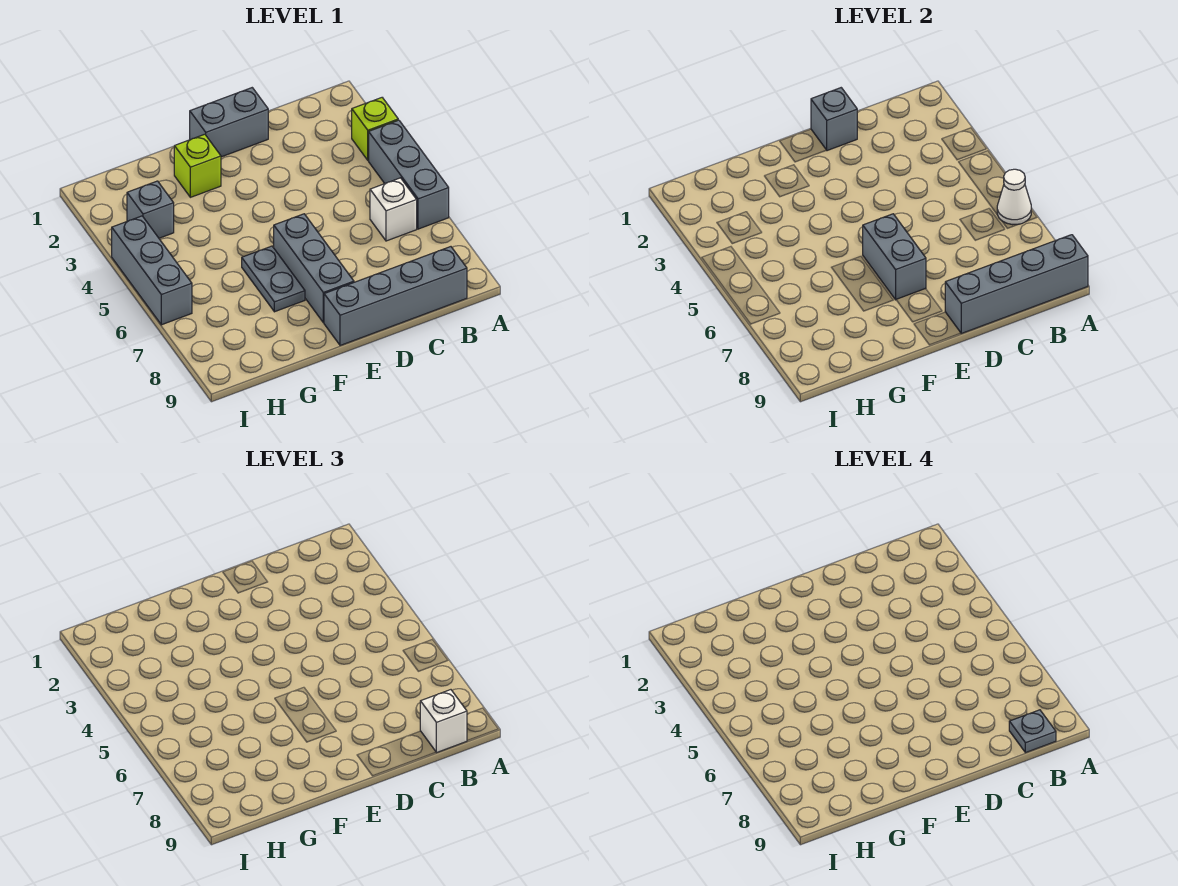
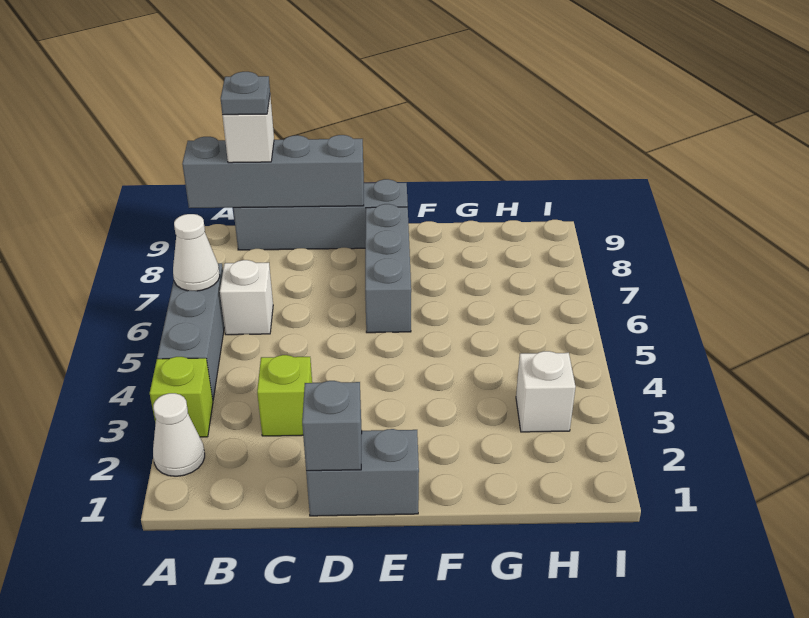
none -> white 1x1 cone [153,393,205,476]
grey 1x2 brick [863,214,926,300] -> none
lime 1x1 brick [174,134,221,197] -> lime 1x1 brick moved to [257,355,312,436]
grey 1x2 plate [242,246,305,312] -> none
grey 1x1 brick [127,181,174,238] -> white 1x1 brick [516,351,576,432]
grey 1x3 brick [112,216,192,325] -> none

